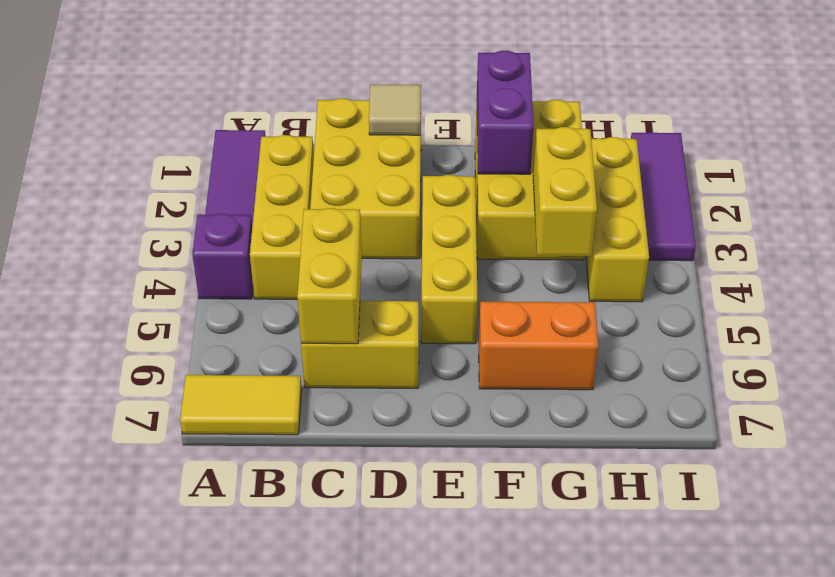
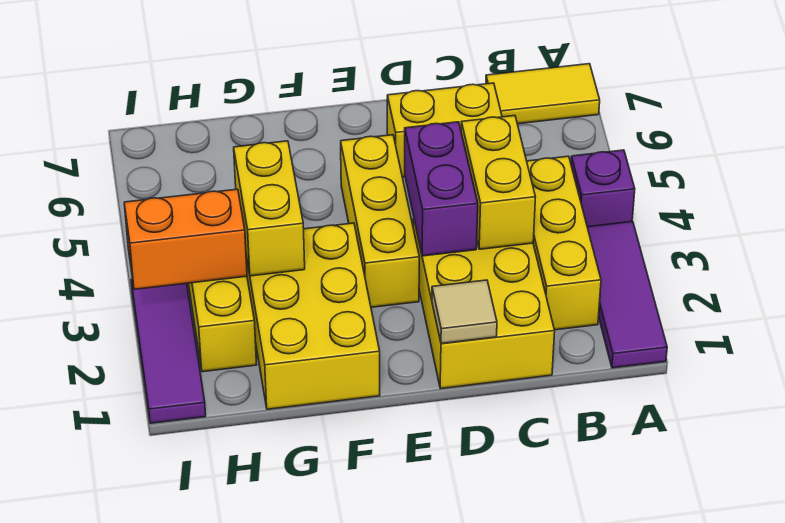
yellow 1x2 brick [297,208,362,344] -> yellow 1x2 brick moved to [461,116,535,249]
purple 1x2 brick [477,51,534,174] -> purple 1x2 brick moved to [405,122,478,256]
orange 1x2 brick [479,302,598,390] -> orange 1x2 brick moved to [124,189,247,289]

